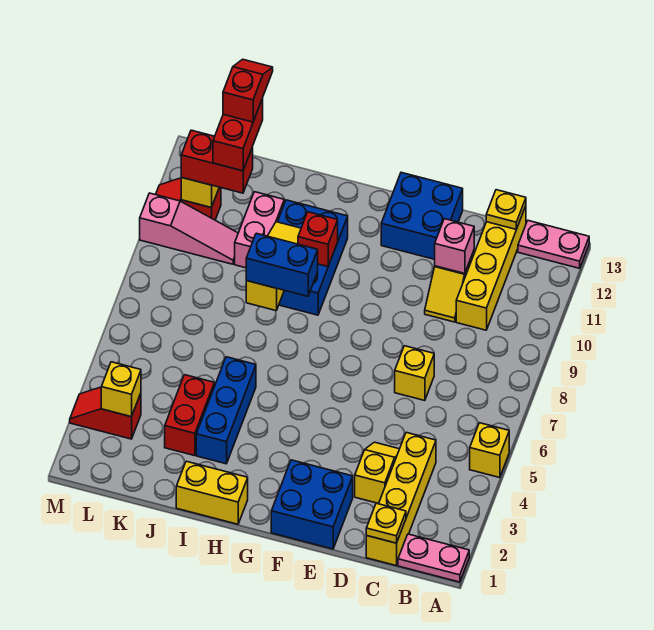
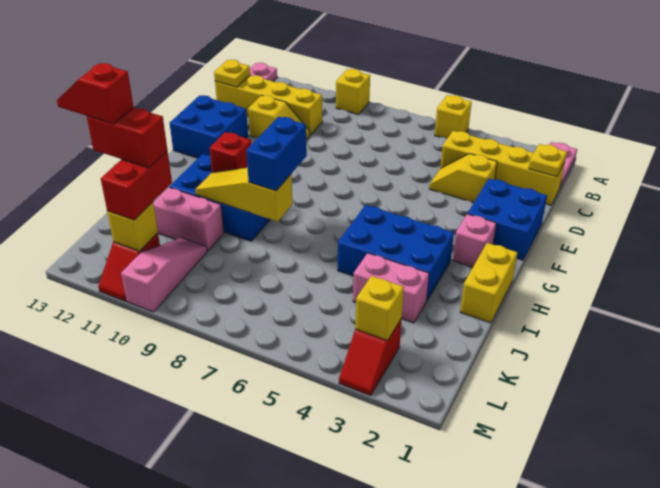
yellow 1x1 brick [395,346,434,401] -> yellow 1x1 brick moved to [336,69,370,115]
pink 1x1 brick [435,219,474,274] -> pink 1x1 brick moved to [453,214,496,267]
blue 1x3 brick [196,357,256,464] -> blue 2x3 brick [338,205,454,300]
red 1x2 brick [165,375,214,456] -> pink 1x2 brick [353,253,429,323]

